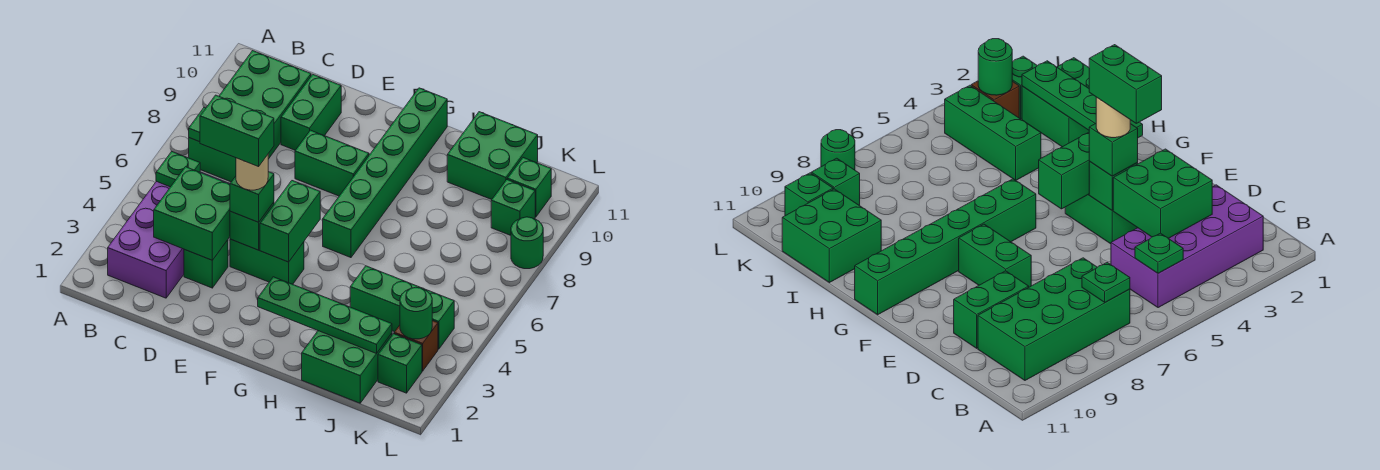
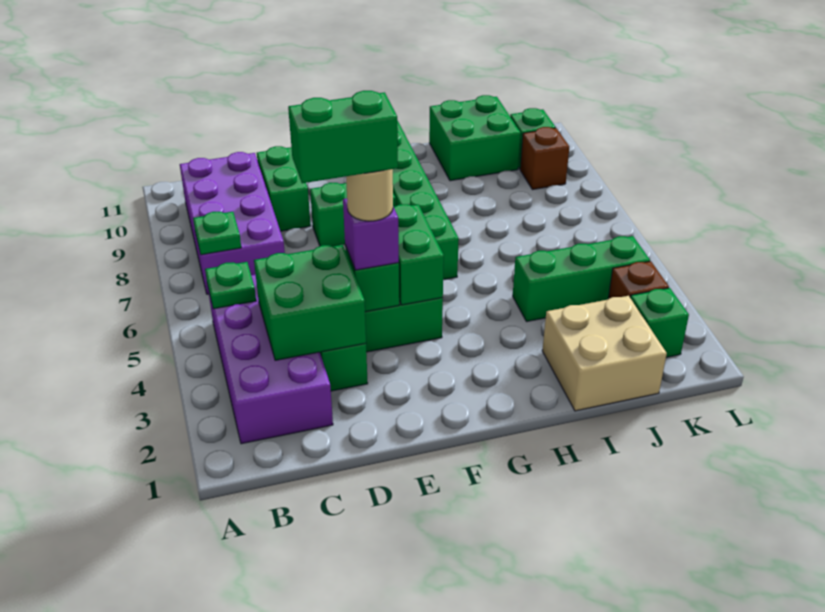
green 2x4 brick [189,51,311,182] -> purple 2x4 brick [180,152,285,294]
green 1x1 brick [230,172,274,222] -> purple 1x1 brick [343,198,399,270]
green 1x4 plate [258,277,392,354] -> none
green 2x2 brick [302,331,392,403] -> tan 2x2 brick [542,296,667,411]
green 1x1 round brick [400,287,432,339] -> none
green 1x1 brick [491,180,535,235] -> brown 1x1 brick [520,127,569,190]
green 1x1 round brick [511,217,543,269] -> none

